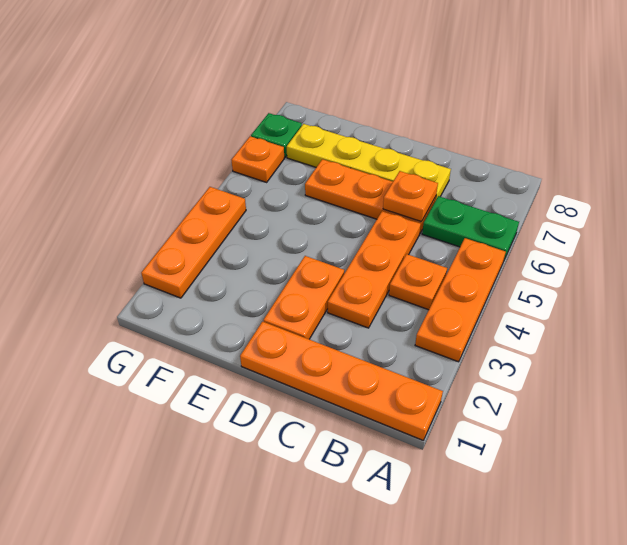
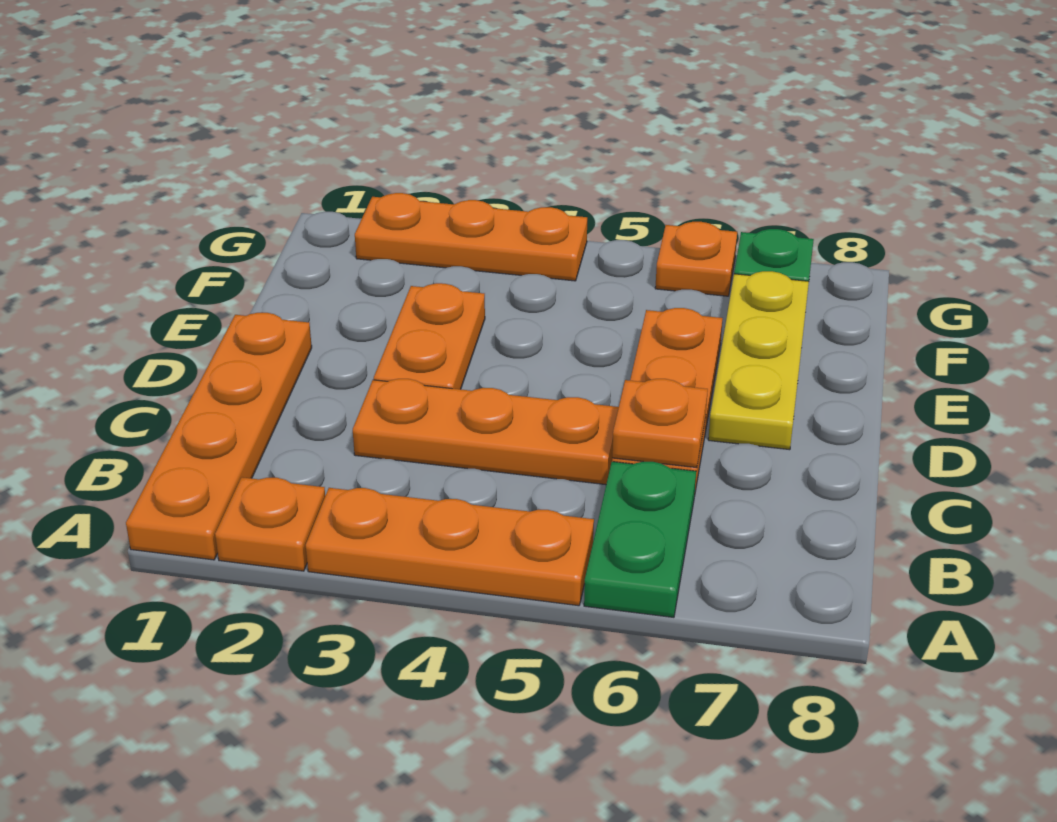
orange 1x1 plate [389,254,447,310] -> orange 1x1 plate moved to [215,477,325,571]
yellow 1x4 plate [287,124,451,199] -> yellow 1x3 plate [708,271,809,450]
orange 1x2 plate [263,256,344,339] -> orange 1x2 plate turned to [374,283,485,389]

